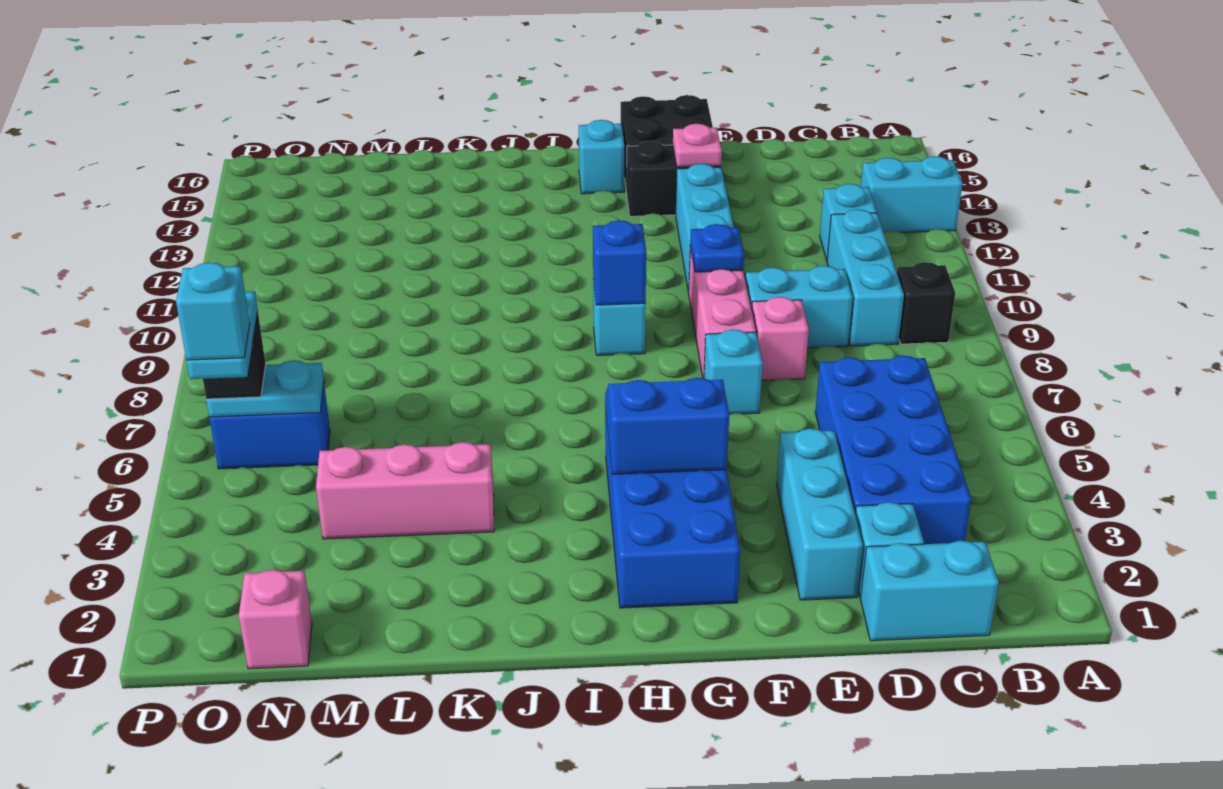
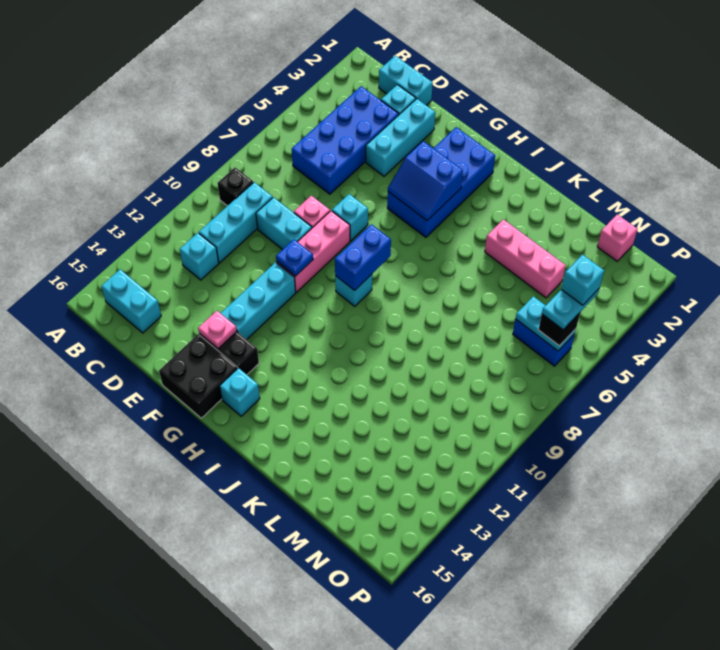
cyan 1x2 brick [861,156,962,233] -> cyan 1x2 brick moved to [101,269,161,333]
blue 1x1 brick [593,220,646,305] -> blue 1x2 brick [335,224,391,290]

